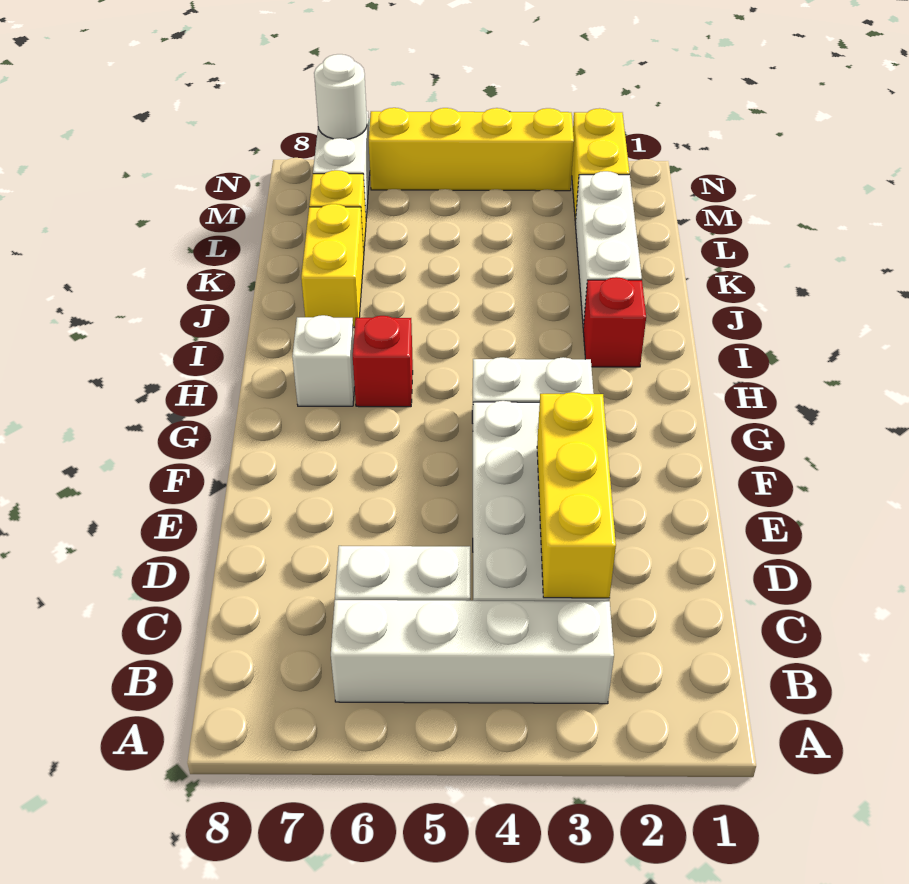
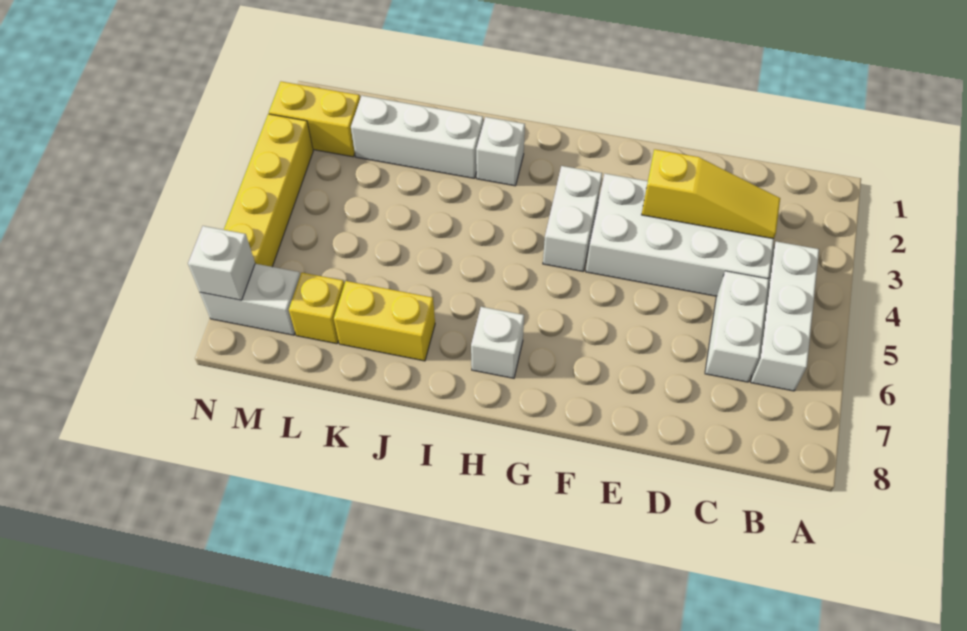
white 1x4 brick [331,600,614,704] -> white 1x3 brick [751,241,819,391]
yellow 1x3 brick [537,392,616,598] -> yellow 1x3 slope [642,149,780,239]
red 1x1 brick [353,316,413,407] -> none
red 1x1 brick [583,277,646,367] -> white 1x1 brick [476,117,525,186]
white 1x1 round brick [314,54,367,139] -> white 1x1 brick [188,226,255,300]

